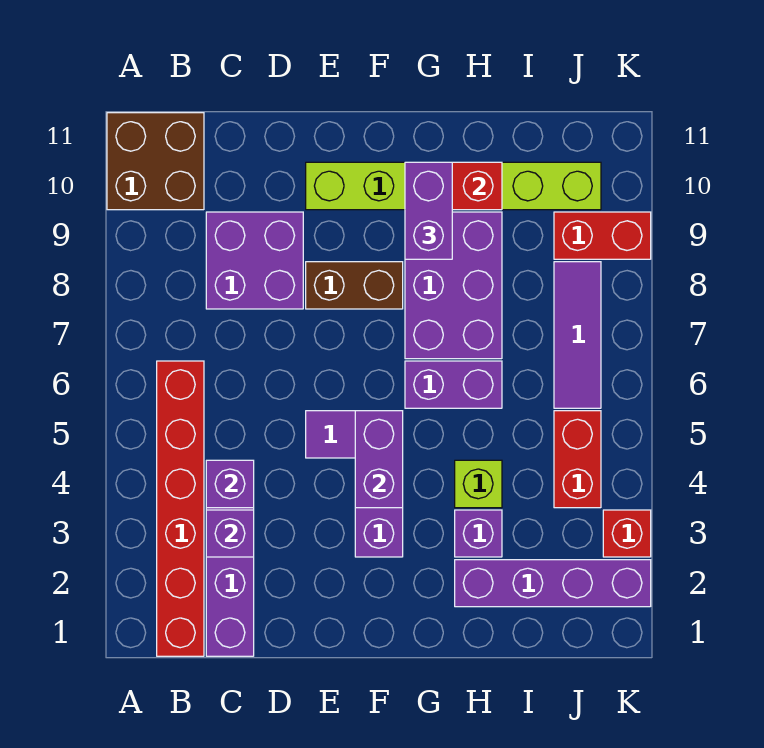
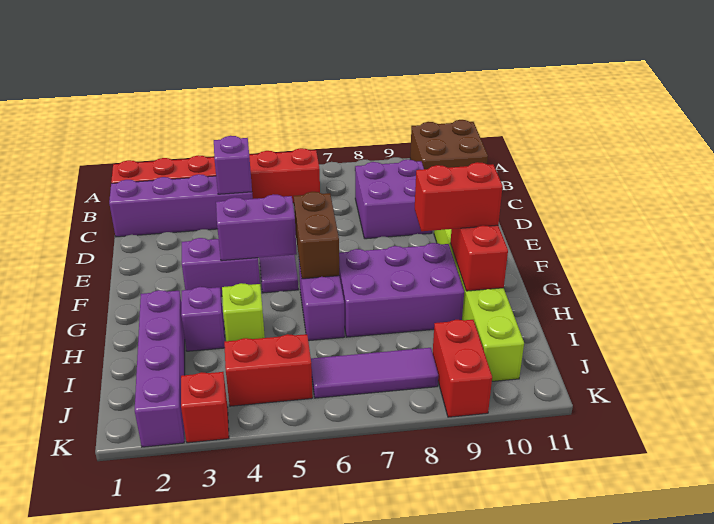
purple 1x1 brick [206,510,254,557] -> none
brown 1x2 brick [306,262,403,309] -> brown 1x2 brick moved to [294,192,339,279]
purple 1x2 brick [405,162,452,259] -> red 1x2 brick [415,162,503,231]

